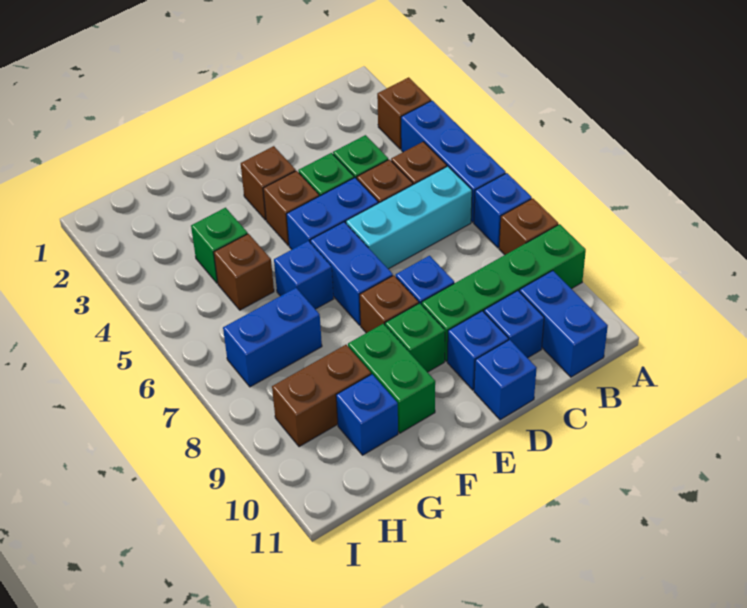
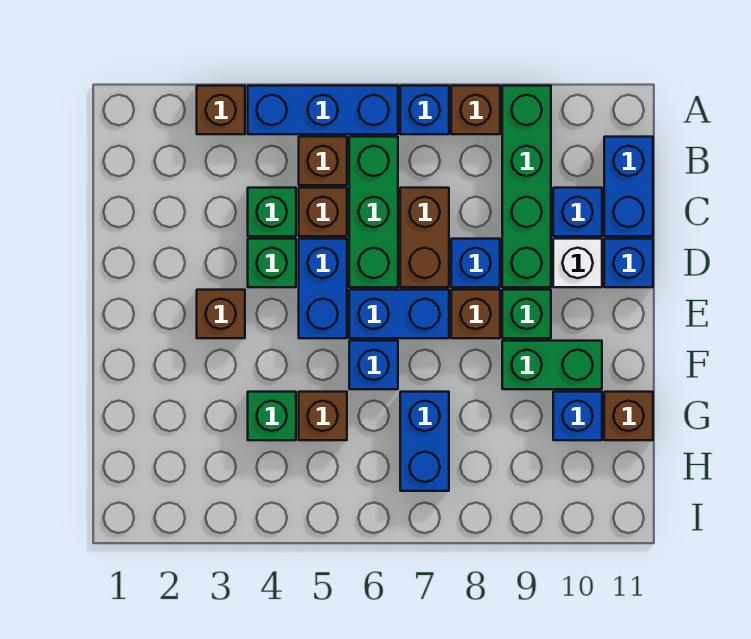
cyan 1x3 brick [346,166,472,269] -> green 1x3 brick [349,137,398,287]
blue 1x2 brick [519,271,608,377] -> blue 1x2 brick turned to [604,137,653,236]
blue 1x1 brick [447,311,508,390] -> white 1x1 brick [553,239,602,287]
brown 1x1 brick [263,171,319,245] -> brown 1x1 brick moved to [604,392,653,440]
brown 1x2 brick [272,345,371,447] -> brown 1x2 brick moved to [400,188,449,287]

